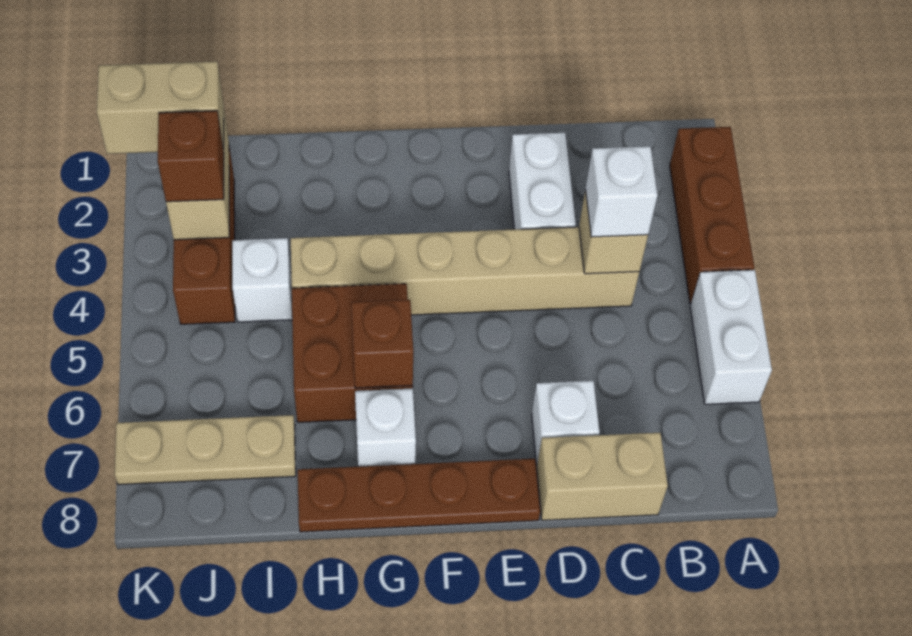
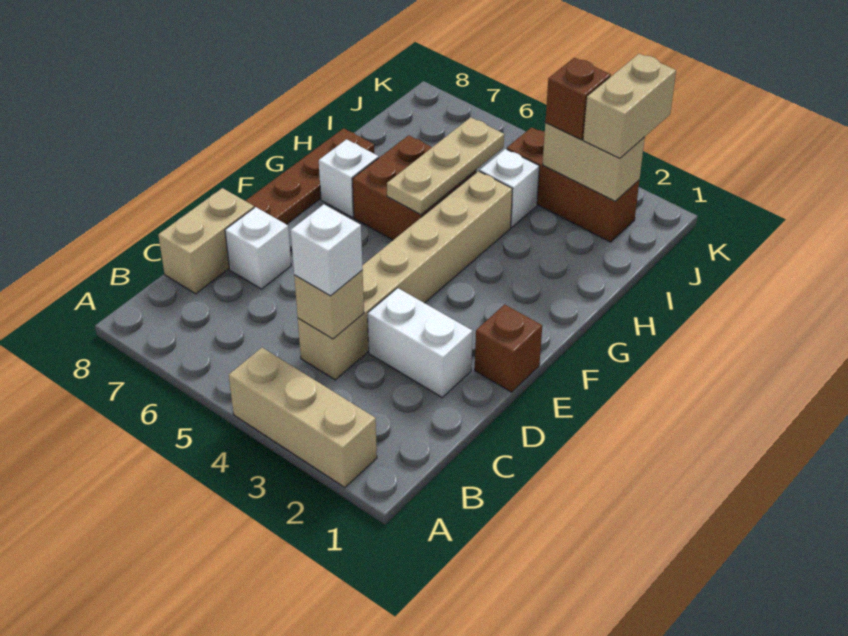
brown 1x3 brick [670,127,754,304] -> tan 1x3 brick [229,348,377,488]
white 1x2 brick [690,270,772,404] -> none
brown 1x1 brick [351,300,413,388] -> brown 1x1 brick moved to [475,304,542,392]
tan 1x3 plate [115,415,296,485] -> tan 1x3 plate moved to [387,117,504,215]

